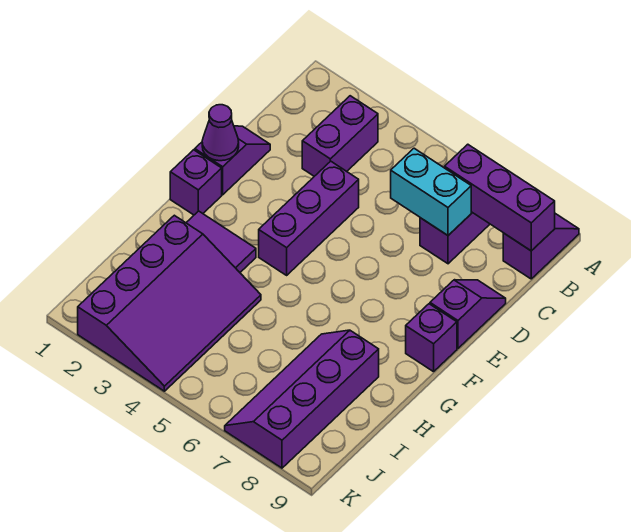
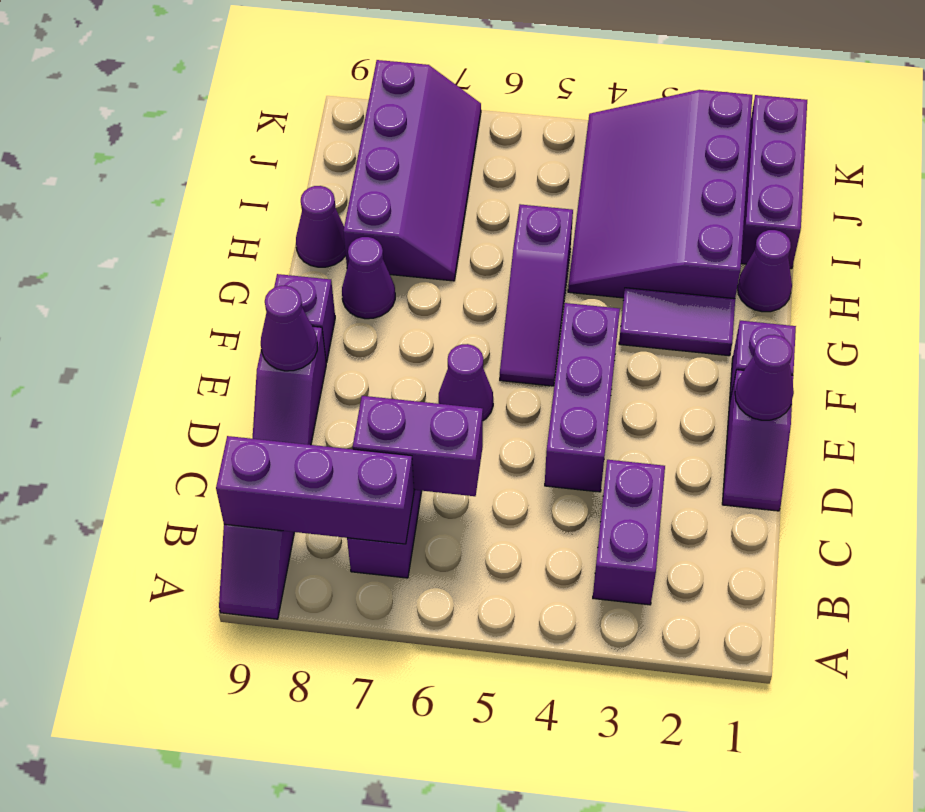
cyan 1x2 brick [391,148,471,235] -> purple 1x2 brick [353,396,483,496]
none -> purple 1x1 cone [439,344,493,421]
none -> purple 1x1 cone [261,286,317,371]
none -> purple 1x3 slope [500,204,573,386]
none -> purple 1x1 cone [342,237,395,319]
none -> purple 1x1 cone [737,230,792,312]
none -> purple 1x1 cone [296,186,346,267]
none -> purple 1x3 brick [741,95,807,269]

